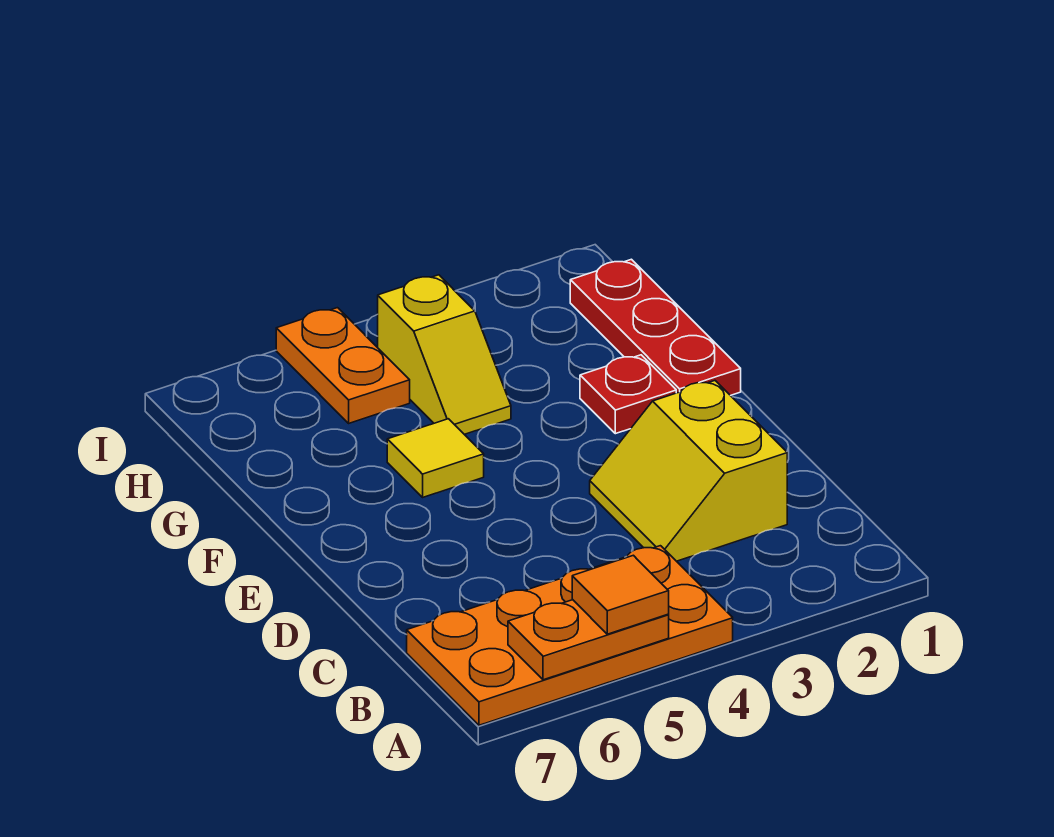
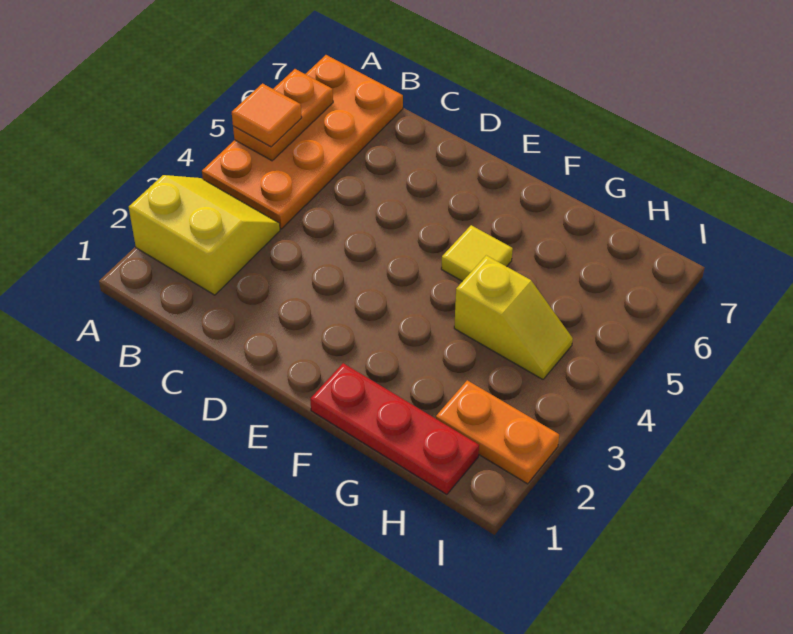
yellow 2x2 slope [590,381,787,561] -> yellow 2x2 slope moved to [129,175,280,295]
red 1x1 plate [580,355,676,434] -> none
yellow 1x2 slope [378,275,511,434] -> yellow 1x2 slope turned to [454,255,573,379]
orange 1x2 plate [276,308,410,423] -> orange 1x2 plate moved to [436,380,559,484]

